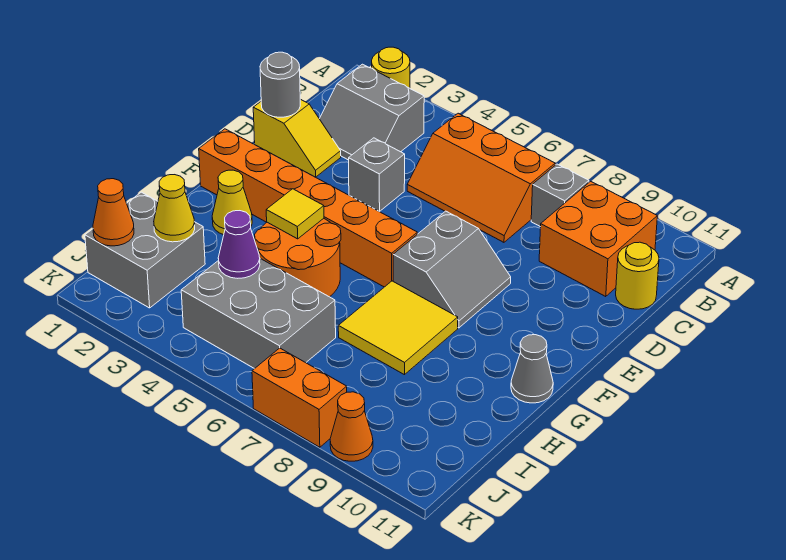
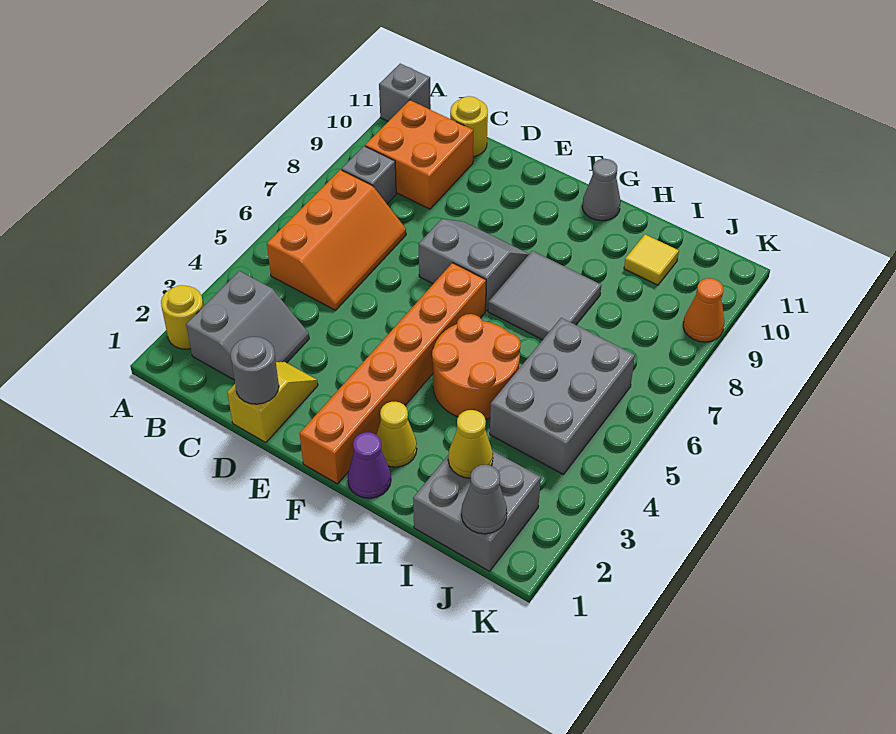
grey 1x1 brick [349,138,405,212] -> grey 1x1 brick moved to [379,64,431,121]
yellow 1x1 tile [266,189,324,239] -> yellow 1x1 tile moved to [624,235,679,285]
yellow 2x2 tile [338,281,458,375] -> grey 2x2 tile [488,251,601,340]
purple 1x1 cone [218,211,260,278] -> purple 1x1 cone moved to [348,432,391,498]
orange 1x1 cone [93,179,134,246] -> grey 1x1 cone [461,465,507,534]
orange 1x2 brick [252,348,347,447] -> none

